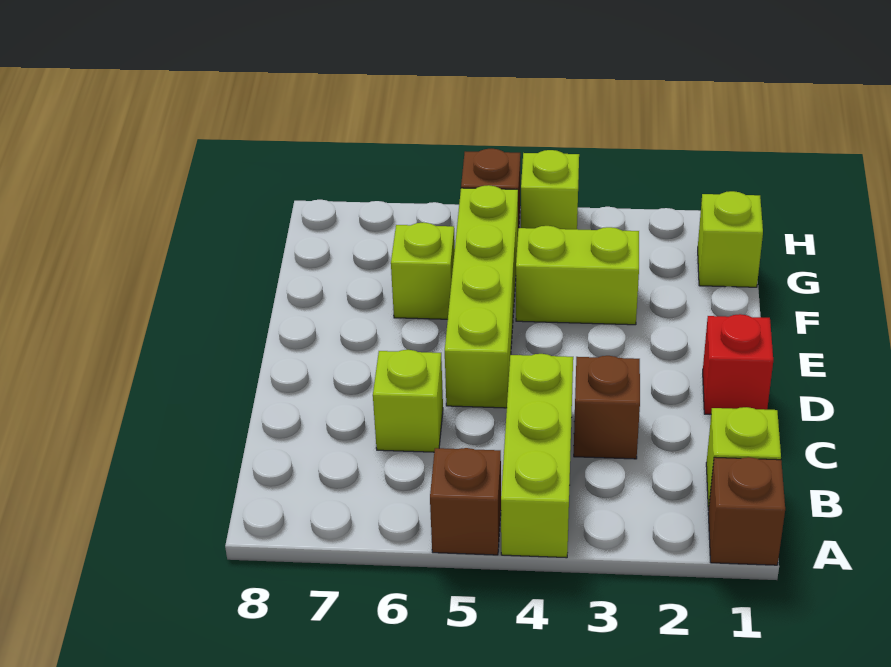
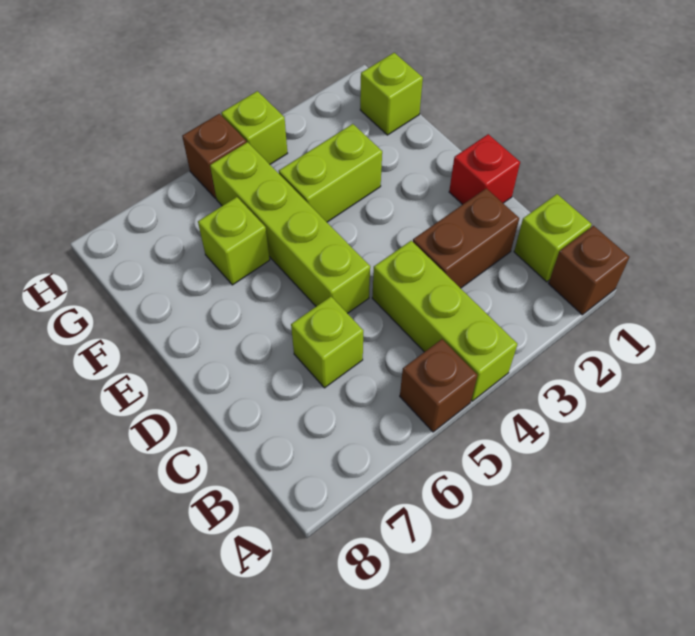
brown 1x1 brick [574,356,640,459] -> brown 1x2 brick [413,188,519,288]

